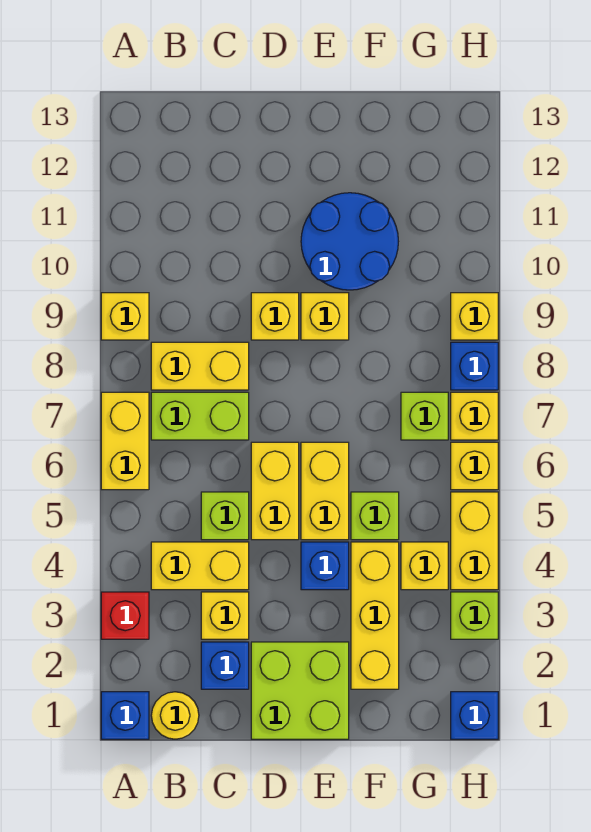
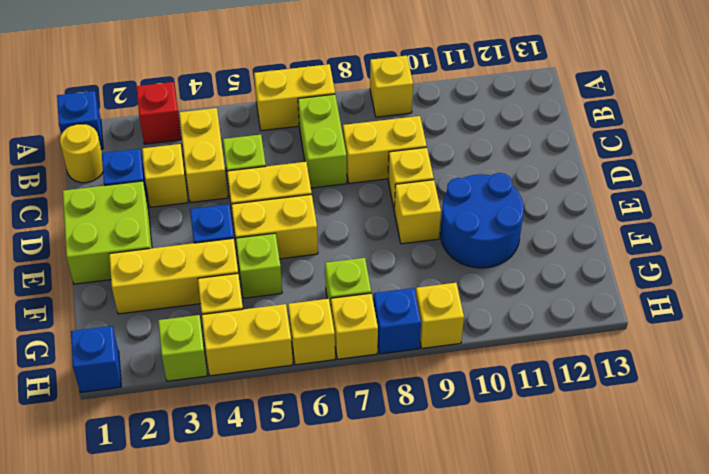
yellow 1x2 brick [151,342,249,390] -> yellow 1x2 brick turned to [343,116,427,183]

